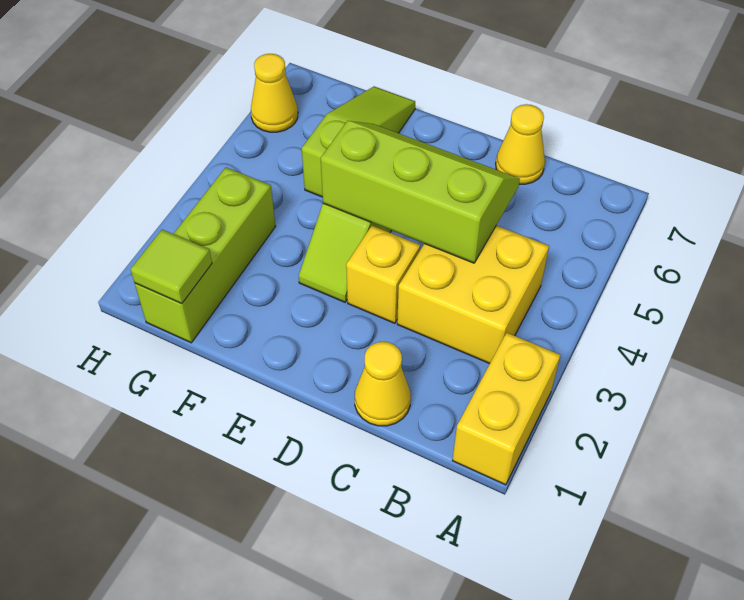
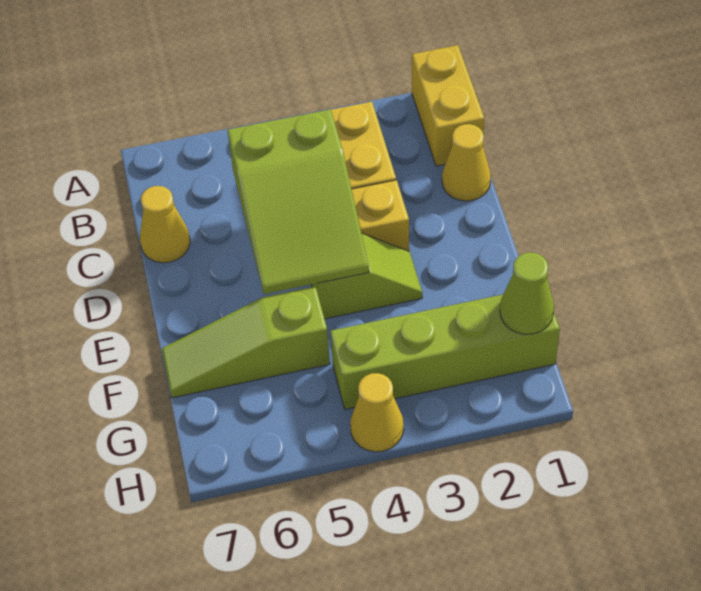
yellow 1x2 brick [452,333,560,485] -> yellow 1x2 brick turned to [412,45,484,166]
lime 2x3 slope [321,121,520,263] -> lime 2x3 slope turned to [228,109,369,294]
lime 1x3 brick [135,167,275,343] -> lime 1x4 brick [330,294,560,409]
lime 1x1 tile [130,230,212,304] -> lime 1x1 cone [500,253,554,334]
yellow 1x1 cone [251,54,298,132] -> yellow 1x1 cone moved to [350,373,404,452]

